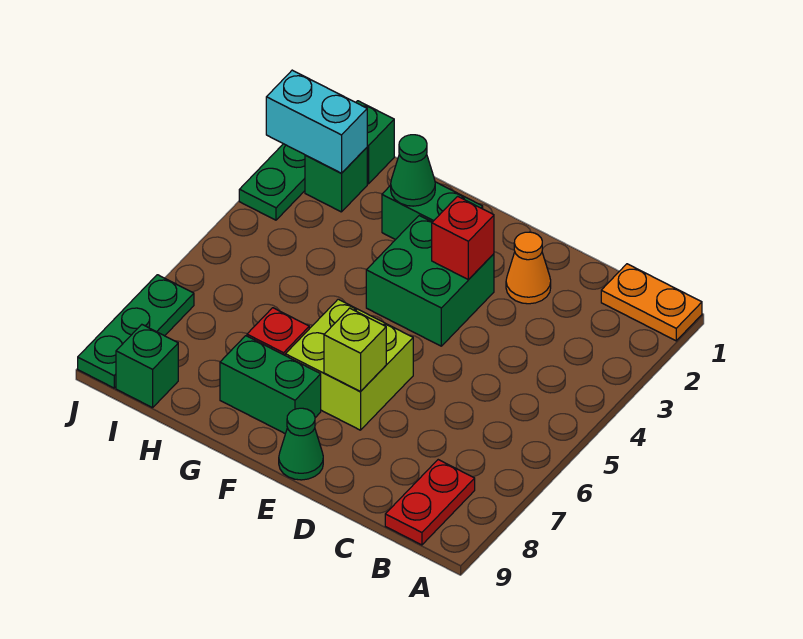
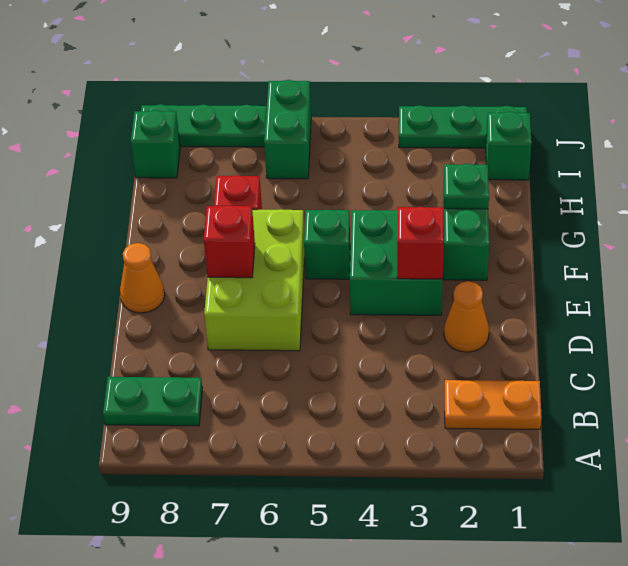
orange 1x2 plate [601,264,702,341] -> orange 1x2 plate turned to [445,380,542,429]
red 1x2 plate [385,460,475,545] -> green 1x2 plate [103,377,202,426]
lime 2x2 brick [285,299,413,430] -> lime 2x3 brick [204,209,305,351]
lime 1x1 brick [324,308,386,391] -> red 1x1 brick [204,205,255,278]
green 1x1 cone [279,408,323,480] -> orange 1x1 cone [120,243,164,313]
green 1x2 brick [220,336,321,434] -> green 1x2 brick moved to [264,80,311,179]
green 1x1 cone [391,135,435,206] -> green 1x1 plate [444,164,489,209]
green 1x1 brick [305,148,367,212] -> green 1x1 brick moved to [304,210,350,279]
cyan 1x2 brick [266,70,367,173] -> none

